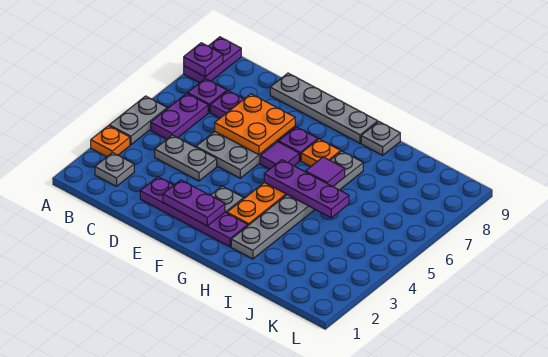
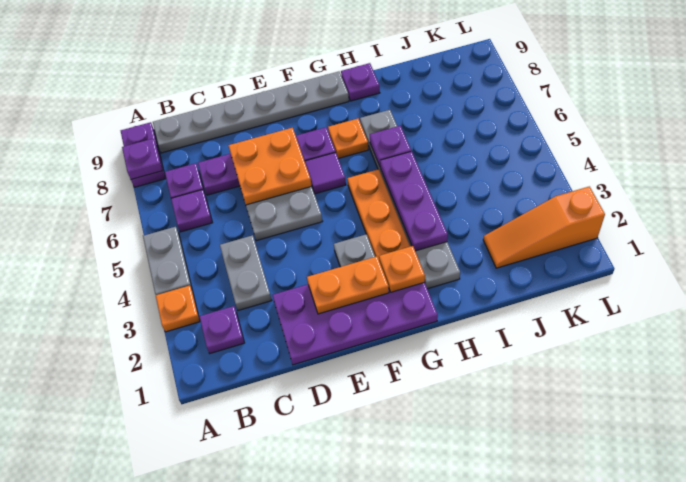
grey 1x1 plate [95,153,134,186] -> purple 1x1 plate [199,306,244,353]
purple 1x2 plate [151,93,208,139] -> purple 1x1 plate [171,190,212,232]
grey 1x2 plate [155,135,217,181] -> grey 1x2 plate turned to [220,235,272,311]
purple 1x4 plate [140,177,248,247] -> purple 2x4 plate [272,282,438,365]
grey 1x4 plate [270,73,378,143] -> grey 1x6 plate [153,72,349,153]
purple 1x2 plate [163,180,225,226] -> orange 1x2 plate [307,256,389,314]
none -> orange 1x1 plate [379,246,425,292]
purple 1x3 plate [264,160,349,218] -> purple 1x3 plate turned to [380,151,448,251]
purple 1x1 tile [305,157,345,187] -> purple 1x1 plate [370,126,411,166]
grey 1x1 plate [361,122,400,155] -> purple 1x1 plate [341,63,380,101]
none -> orange 1x3 slope [483,186,605,268]

